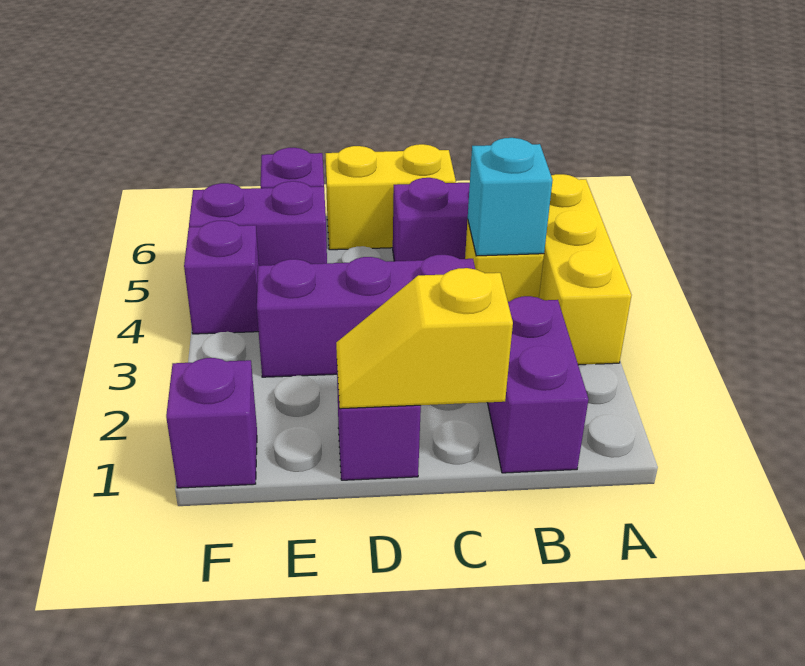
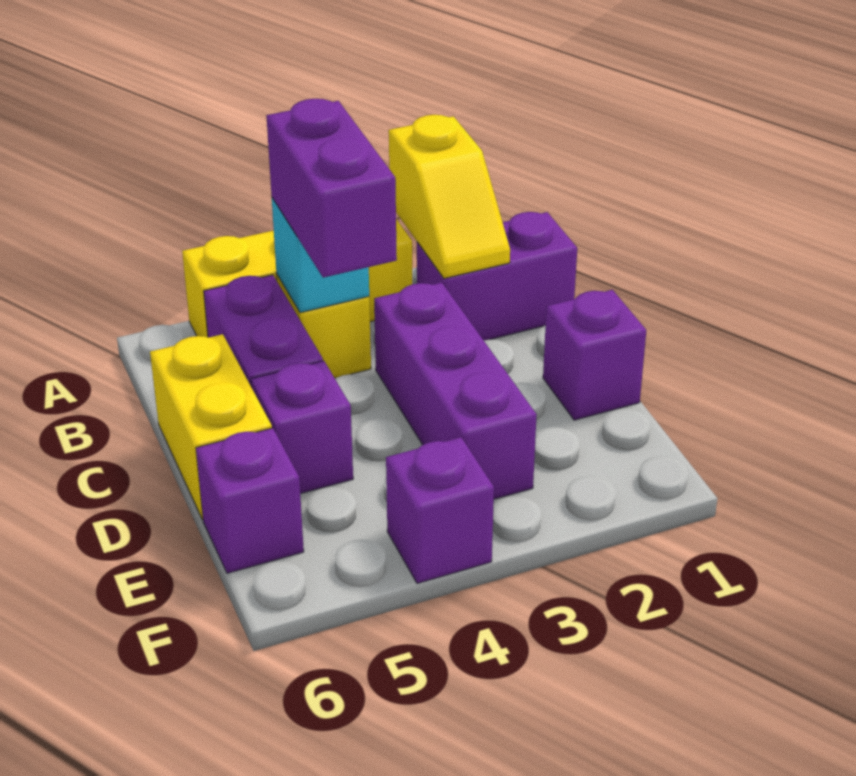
yellow 1x2 slope [336,268,513,409] -> yellow 1x2 slope moved to [389,115,510,279]
purple 1x2 brick [189,181,327,266] -> purple 1x2 brick moved to [266,99,397,278]
purple 1x1 brick [166,358,257,488] -> purple 1x1 brick moved to [251,361,353,494]

